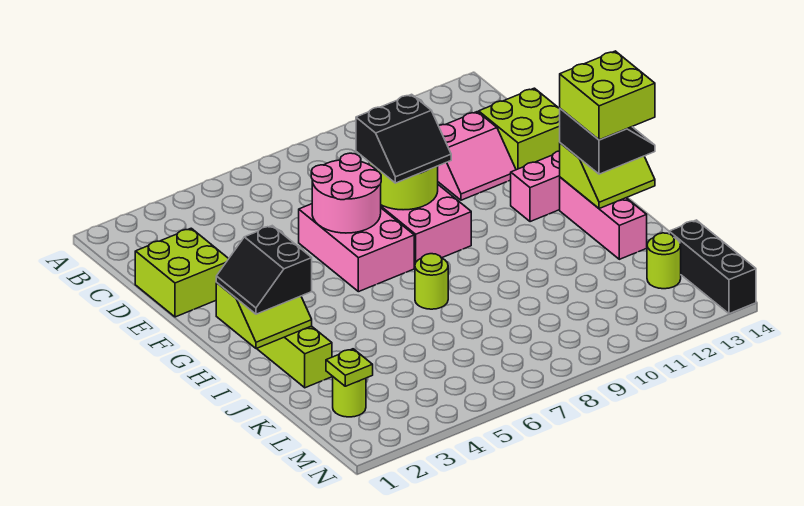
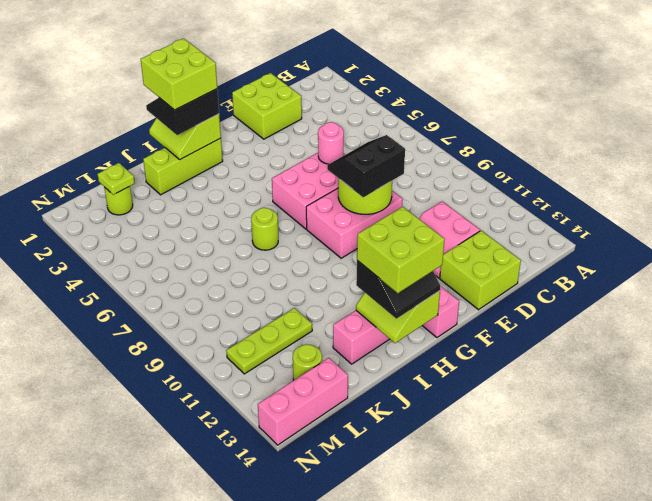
pink 2x2 round brick [311,153,381,233] -> pink 1x1 round brick [318,122,344,164]
black 2x2 slope [356,94,451,183] -> black 2x2 slope turned to [327,135,405,197]
none -> lime 2x2 brick [141,38,217,110]
none -> lime 1x3 plate [226,308,312,374]
black 1x3 brick [669,220,756,314] -> pink 1x3 brick [258,358,348,445]

